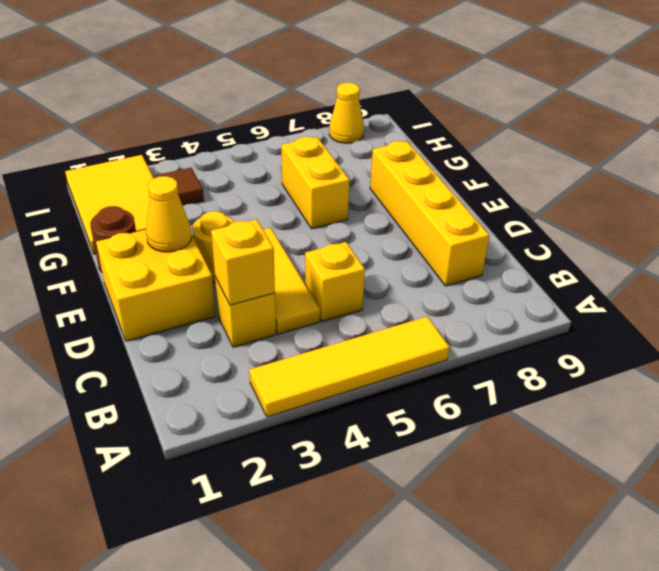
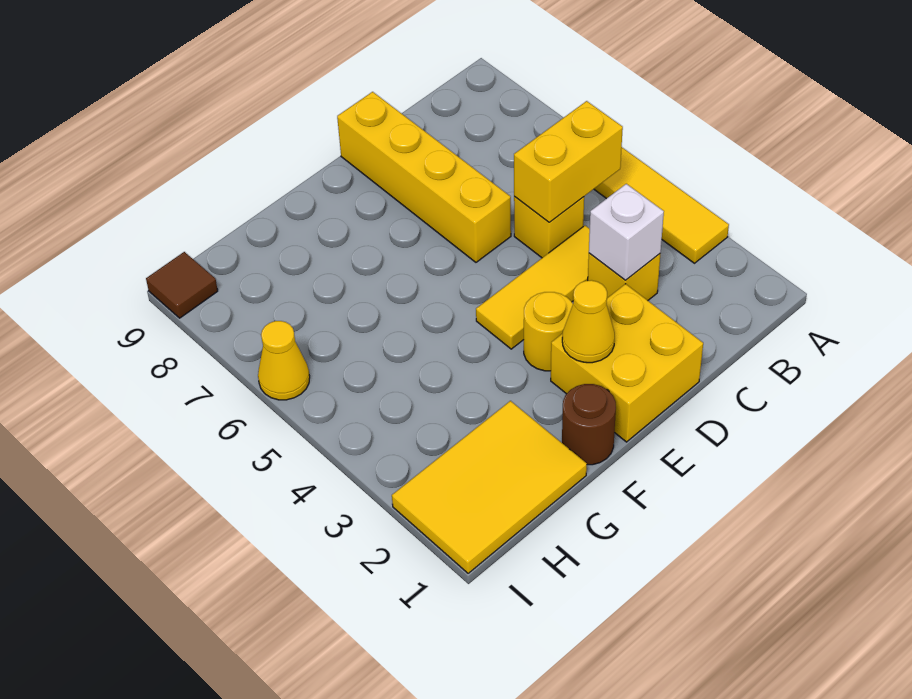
yellow 1x1 brick [211,219,275,305] -> white 1x1 brick [589,184,664,280]
yellow 1x4 brick [370,141,489,286] -> yellow 1x4 brick turned to [337,92,511,262]
yellow 1x2 brick [281,137,349,229] -> yellow 1x2 brick moved to [514,101,623,222]
brown 1x1 tile [155,168,204,206] -> brown 1x1 tile moved to [146,252,218,318]
yellow 1x1 cone [329,83,364,143] -> yellow 1x1 cone moved to [258,321,310,400]

